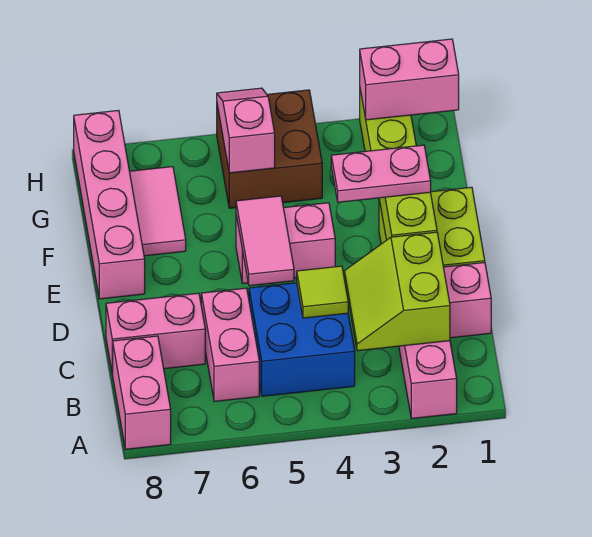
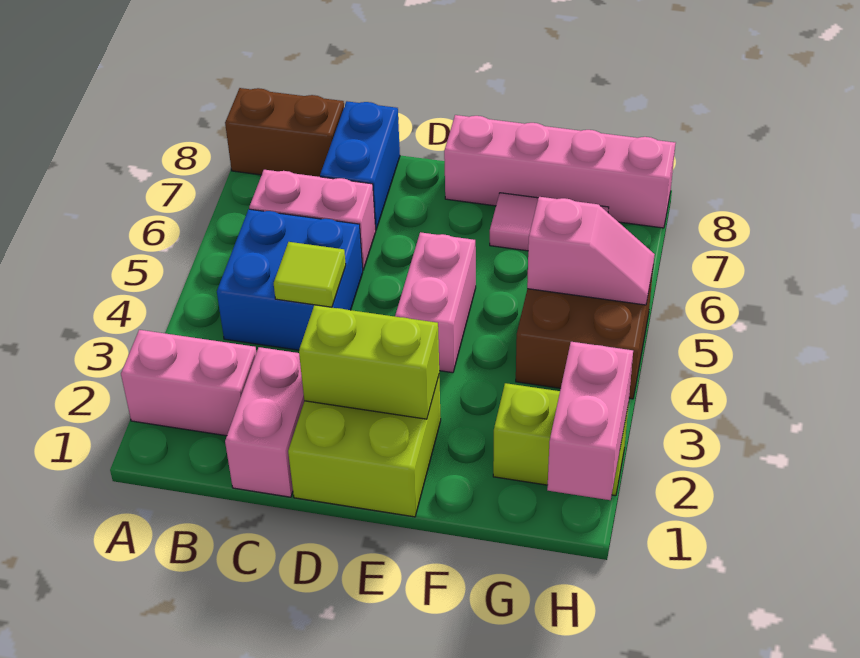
pink 1x2 brick [113,336,171,449] -> brown 1x2 brick [225,88,344,177]
lime 2x2 slope [344,232,450,351] -> none
pink 1x2 brick [106,293,205,374] -> blue 1x2 brick [320,101,400,230]
pink 1x2 tile [236,196,294,286] -> none
pink 1x2 plate [331,145,431,202] -> none

